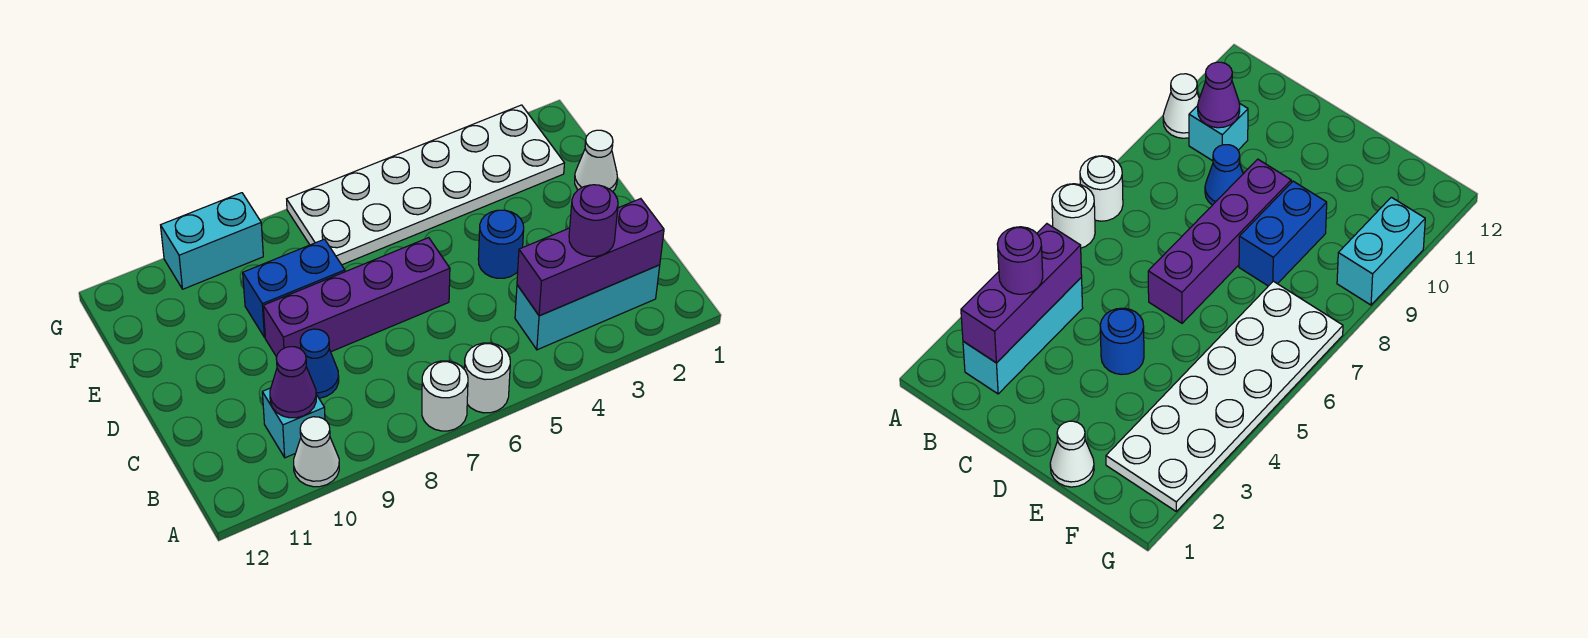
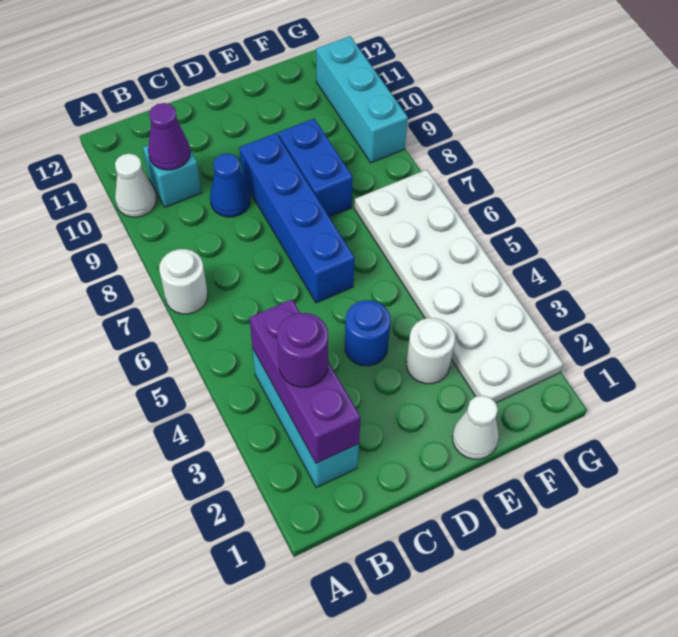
white 1x1 round brick [464,343,510,413] -> white 1x1 round brick moved to [406,318,455,384]
purple 1x4 brick [263,238,450,357] -> blue 1x4 brick [239,133,355,303]
cyan 1x2 brick [161,193,263,289] -> cyan 1x3 brick [316,36,408,163]

